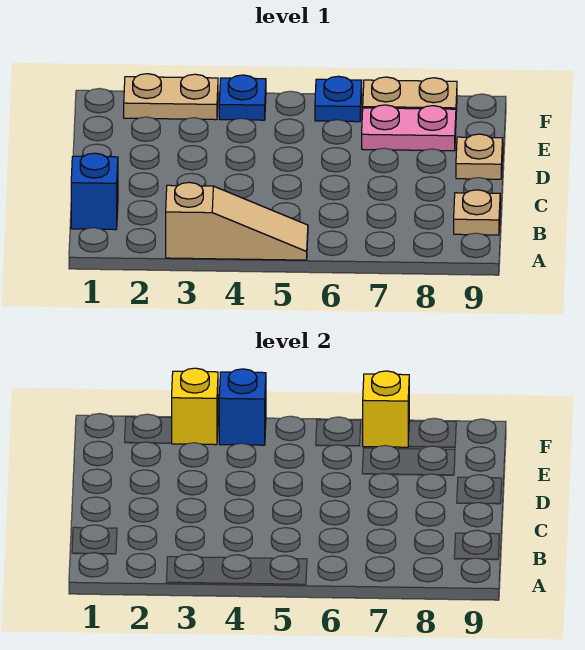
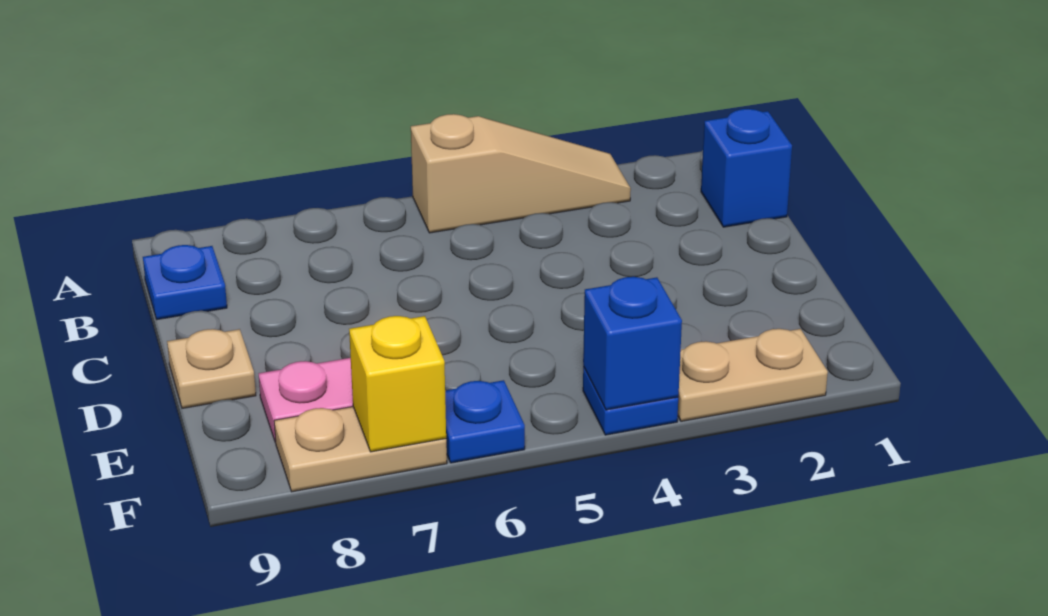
tan 1x3 slope [166,182,308,260] -> tan 1x3 slope turned to [411,114,631,233]
tan 1x1 plate [454,190,500,235] -> blue 1x1 plate [143,245,227,320]
yellow 1x1 brick [172,368,218,445] -> none

